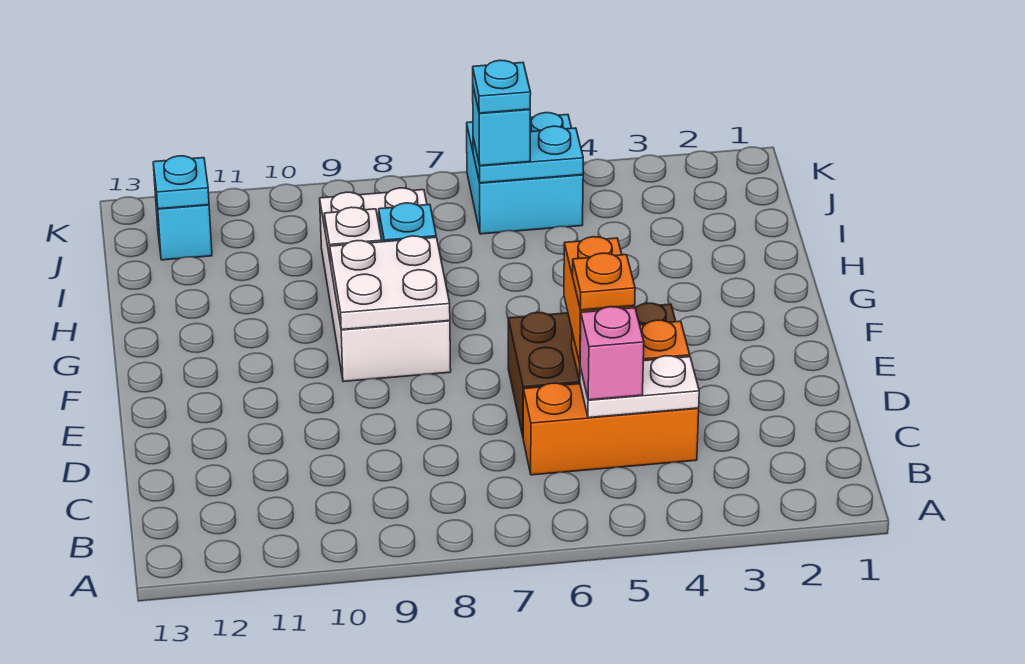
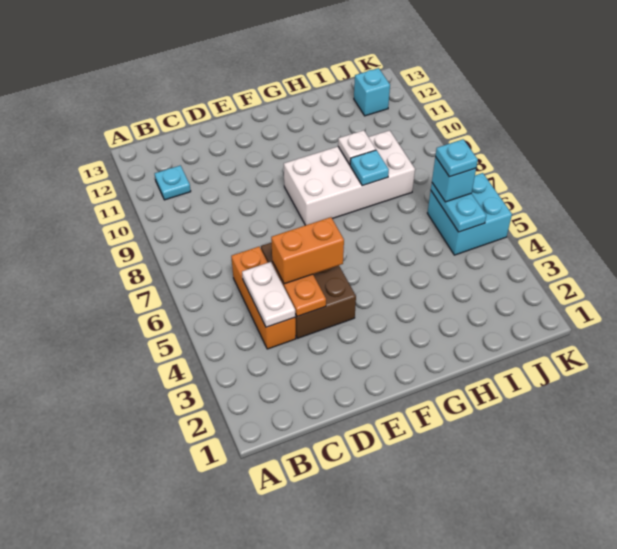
pink 1x1 brick [580,307,644,400] -> none
orange 1x1 plate [573,253,635,310] -> none
white 2x2 plate [330,236,450,330] -> none
cyan 1x1 plate [153,156,209,209] -> cyan 1x1 plate moved to [155,165,191,200]

